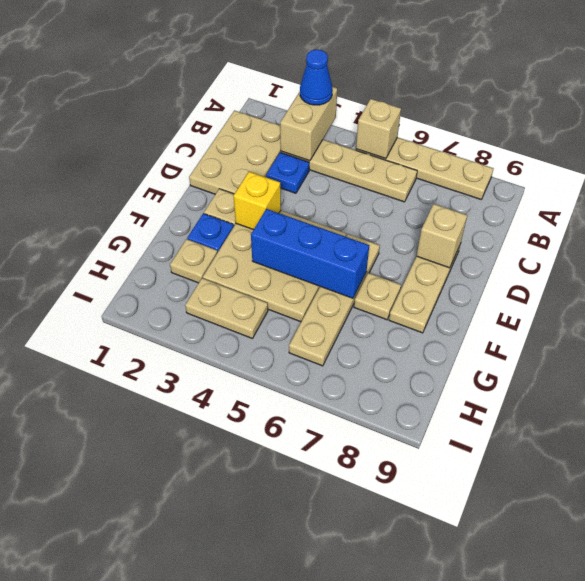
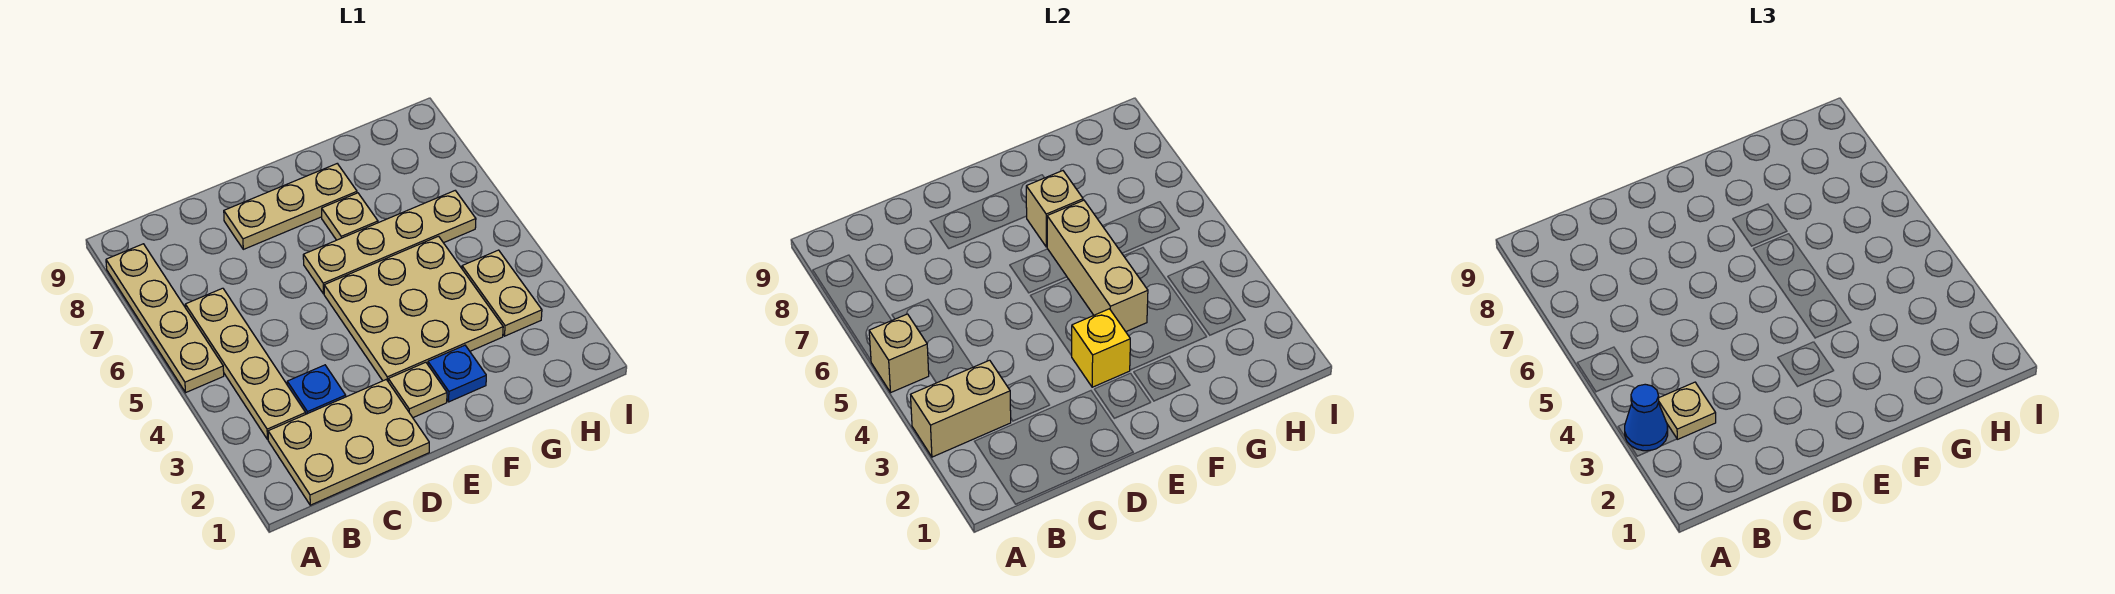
tan 1x1 brick [417,204,467,268] -> tan 1x1 brick moved to [1026,171,1083,247]
blue 1x3 brick [251,209,369,298] -> tan 1x3 brick [1047,200,1148,332]
tan 1x1 plate [170,239,217,283] -> tan 1x1 plate moved to [1658,382,1716,439]

